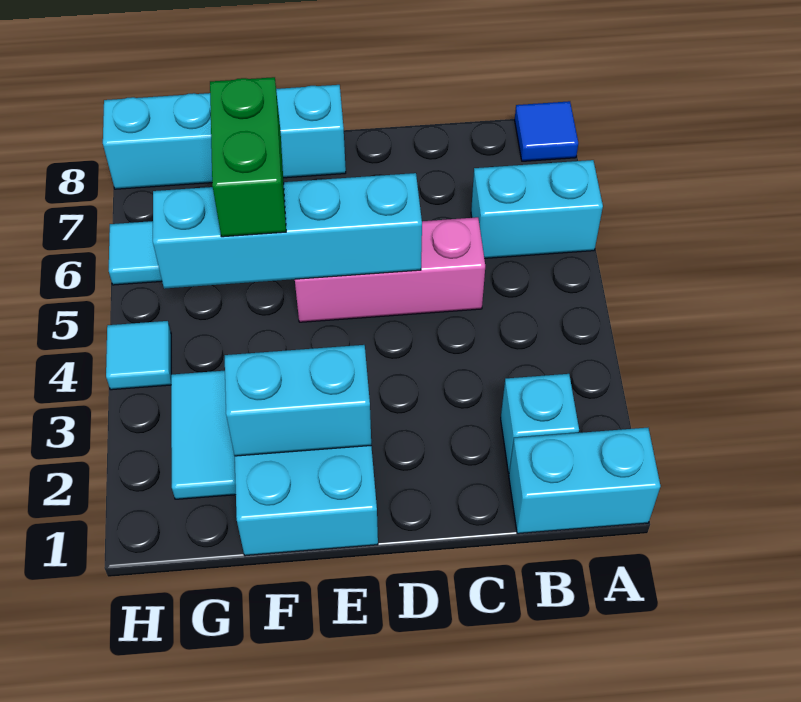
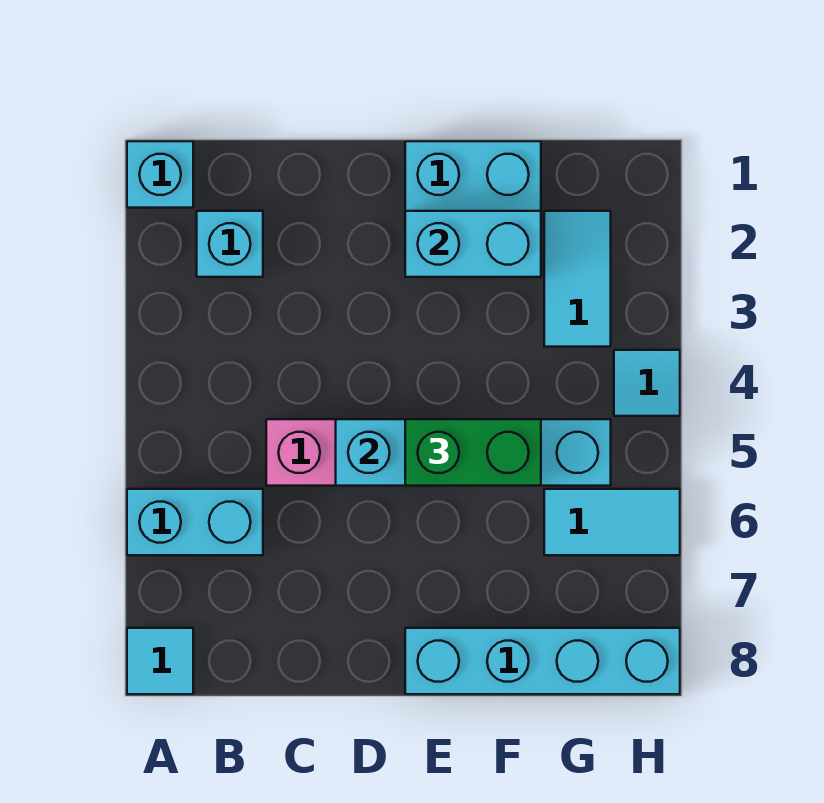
cyan 1x2 brick [509,428,660,534] -> cyan 1x1 brick [127,141,193,208]
blue 1x1 tile [515,101,578,161] -> cyan 1x1 tile [127,628,193,694]
green 1x2 brick [210,77,286,237] -> green 1x2 brick turned to [405,419,541,486]

